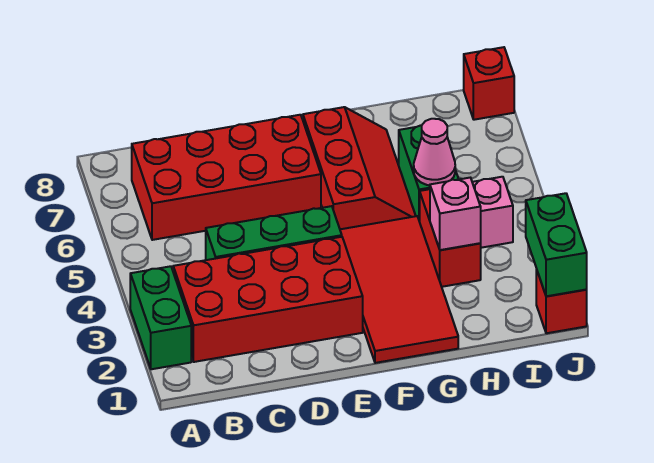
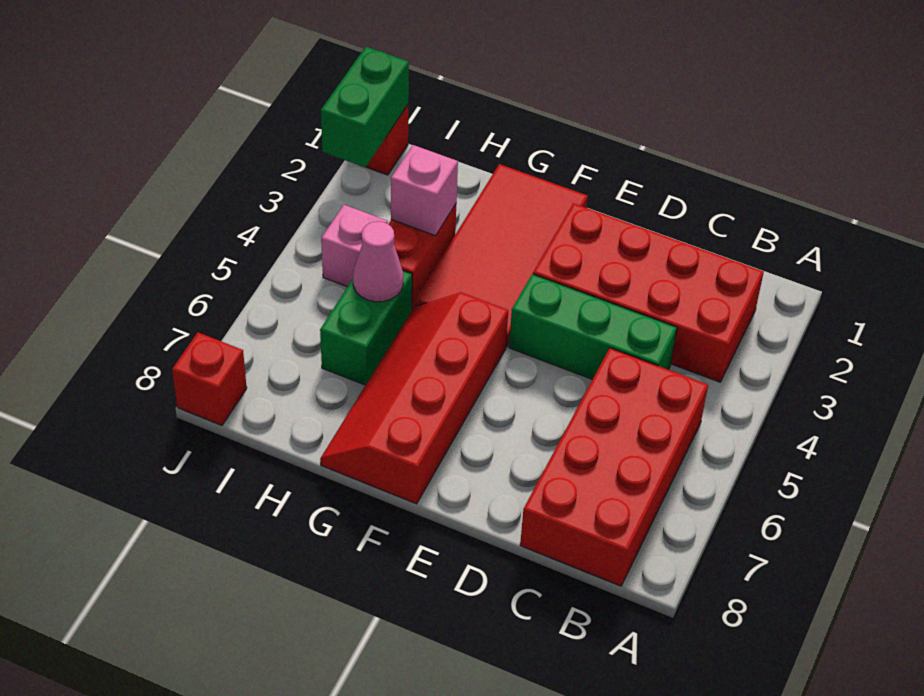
green 1x2 brick [130,266,191,369] -> none
red 2x4 brick [132,115,321,240] -> red 2x4 brick turned to [520,348,708,586]
red 2x3 slope [303,107,416,229] -> red 2x4 slope [320,292,508,504]

